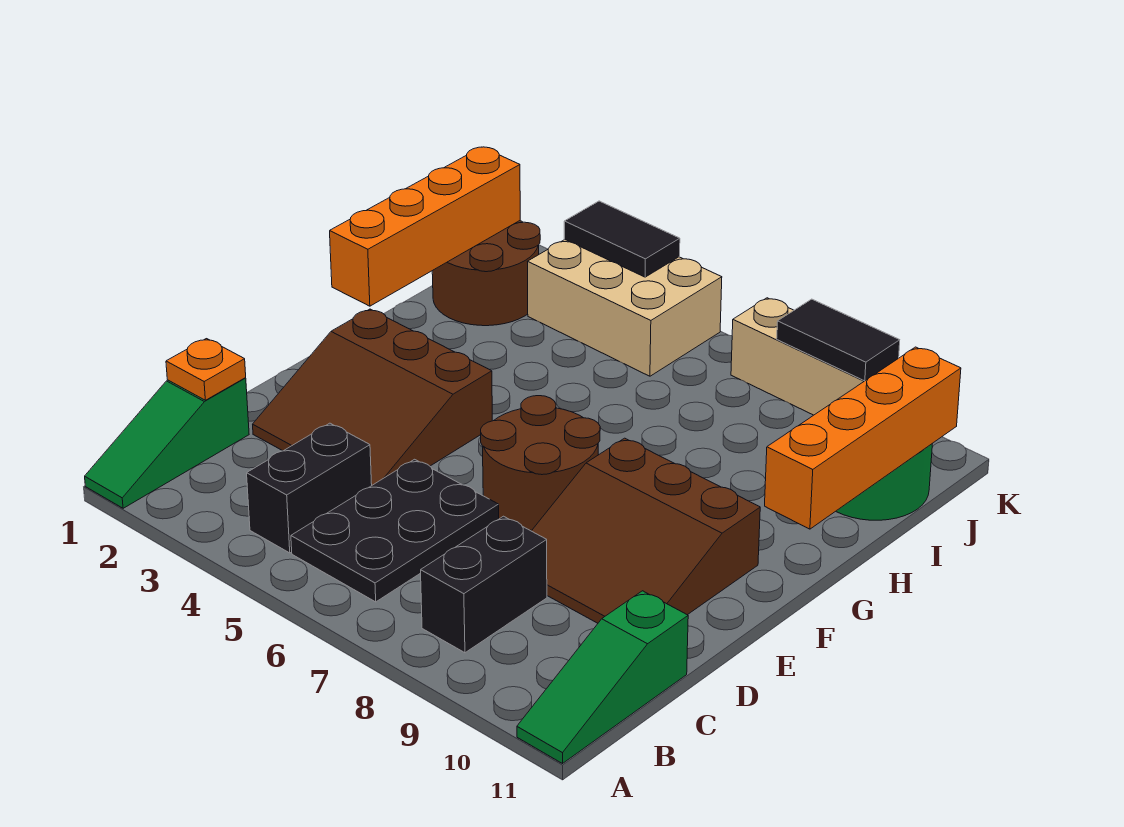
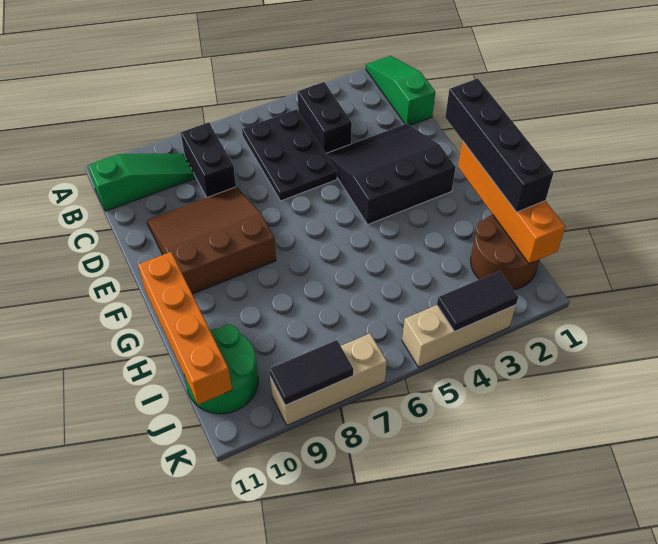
green 1x3 slope [517,591,688,764] -> green 1x3 slope turned to [88,153,195,211]
orange 1x1 plate [166,339,246,400] -> none
brown 3x3 slope [253,309,492,485] -> black 3x3 slope [326,124,456,224]
brown 2x2 round brick [481,396,600,530] -> none
none -> black 1x4 brick [445,78,553,212]
tan 2x3 brick [527,240,722,376] -> tan 1x3 brick [402,305,516,367]

